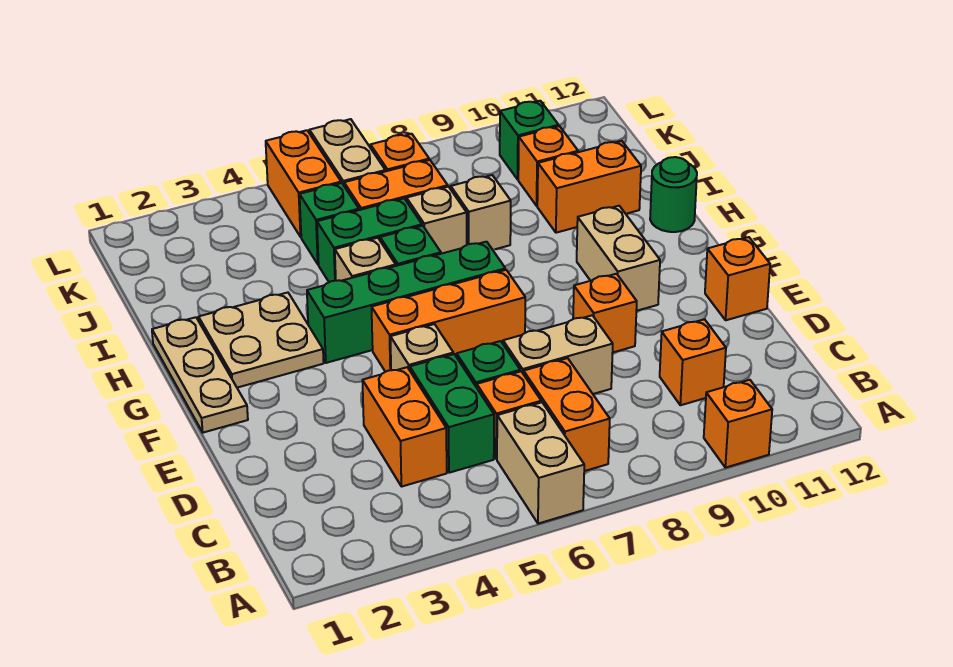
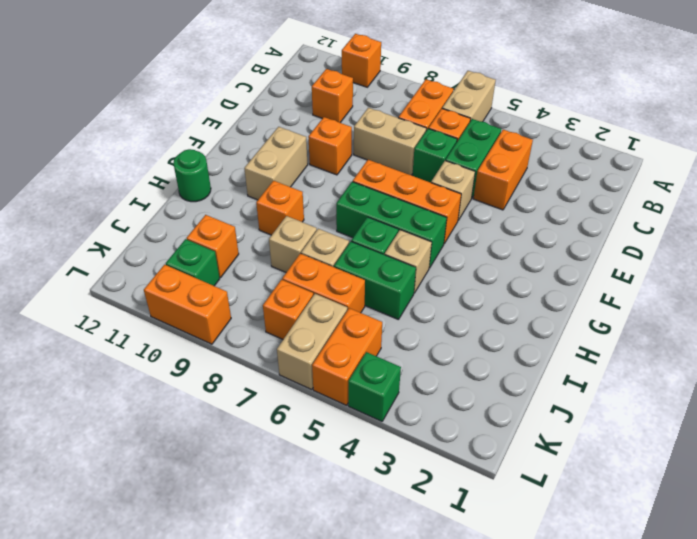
orange 1x1 brick [705,237,770,320] -> orange 1x1 brick moved to [256,181,304,235]
tan 1x3 plate [152,317,248,433] -> none
tan 2x2 plate [199,293,324,388] -> none
green 1x4 brick [307,242,505,363] -> green 1x3 brick [336,182,447,268]
orange 1x2 brick [537,141,641,233] -> orange 1x2 brick moved to [144,265,231,344]
green 1x1 brick [300,183,359,264] -> green 1x1 brick moved to [348,352,401,421]

